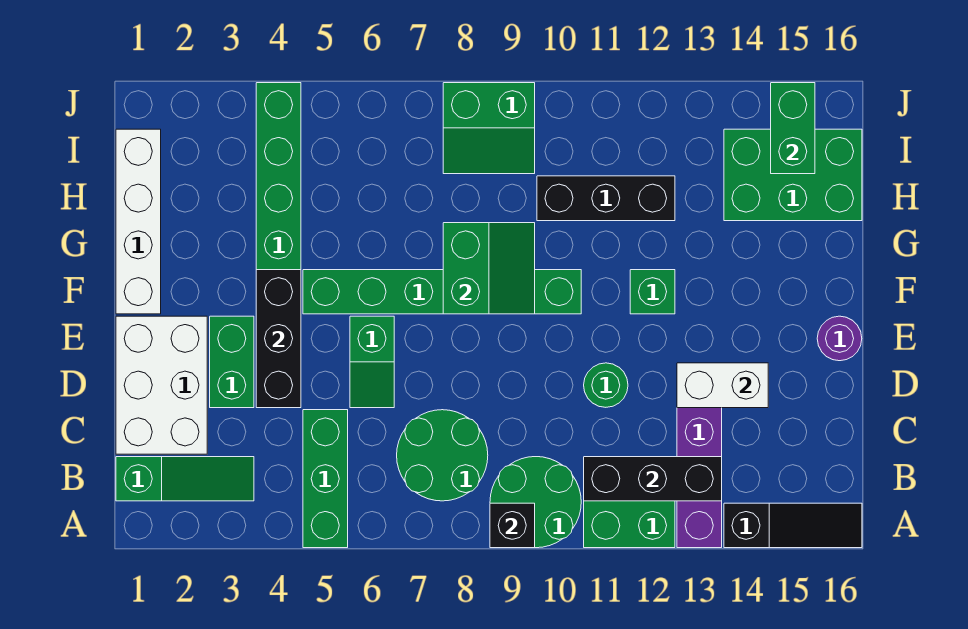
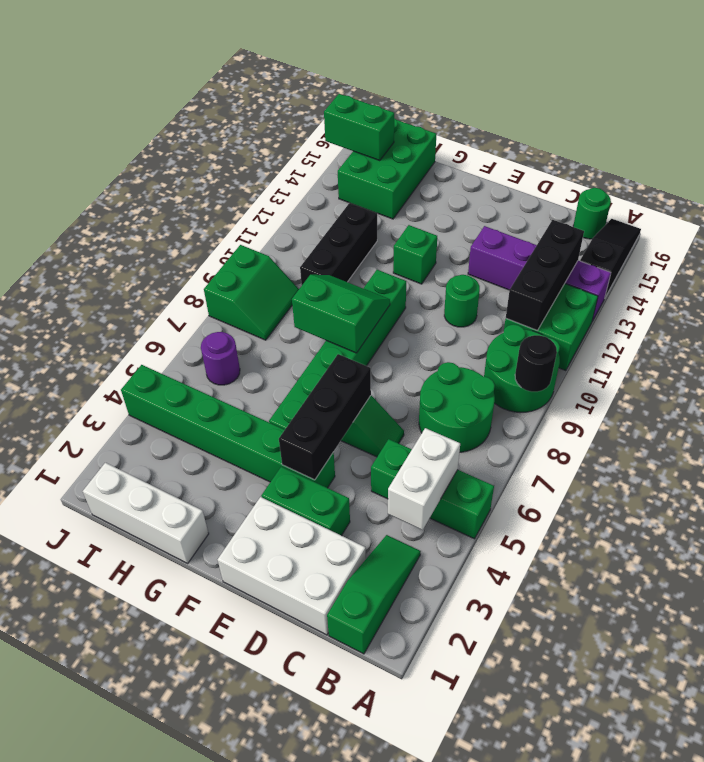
black 1x1 brick [490,503,535,548] -> black 1x1 round brick [515,335,557,392]
none -> green 1x1 round brick [573,188,611,239]
black 1x3 brick [256,270,301,408] -> black 1x3 brick turned to [279,354,371,480]
white 1x2 brick [677,363,768,408] -> white 1x2 brick moved to [388,428,460,530]
purple 1x1 round brick [817,316,862,361] -> purple 1x1 round brick moved to [201,332,240,385]
white 1x4 brick [116,129,161,314] -> white 1x3 brick [83,463,209,563]

